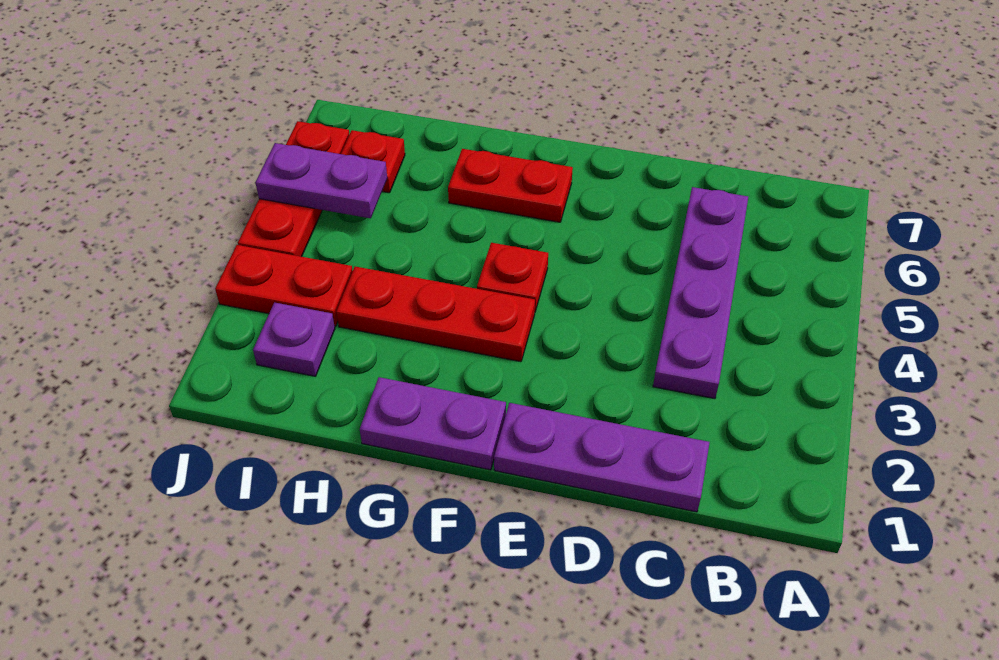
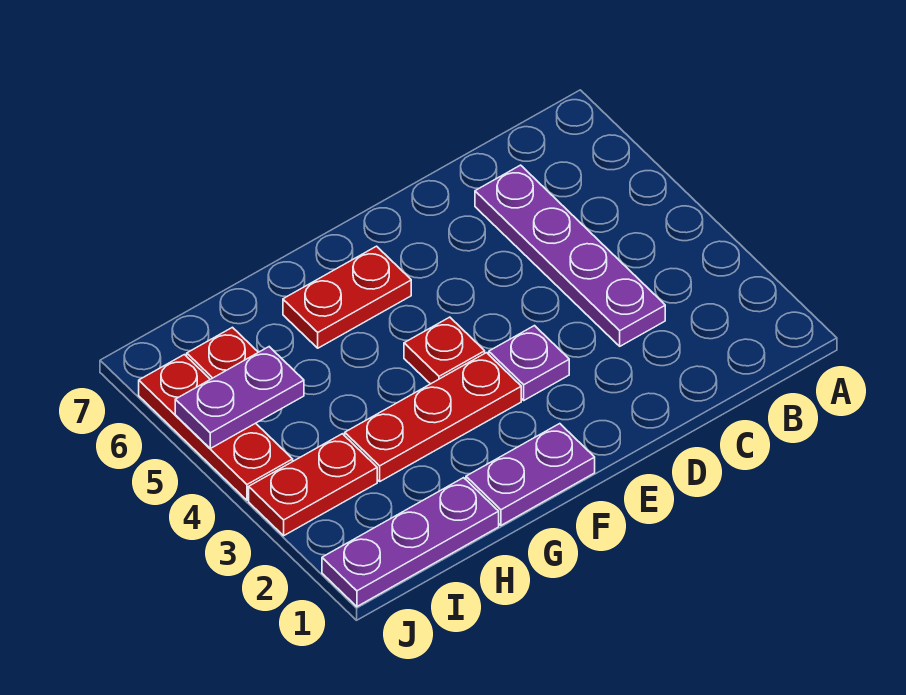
purple 1x3 plate [494,403,710,512] -> purple 1x3 plate moved to [322,478,499,607]
purple 1x1 plate [253,302,335,376] -> purple 1x1 plate moved to [489,326,569,400]

